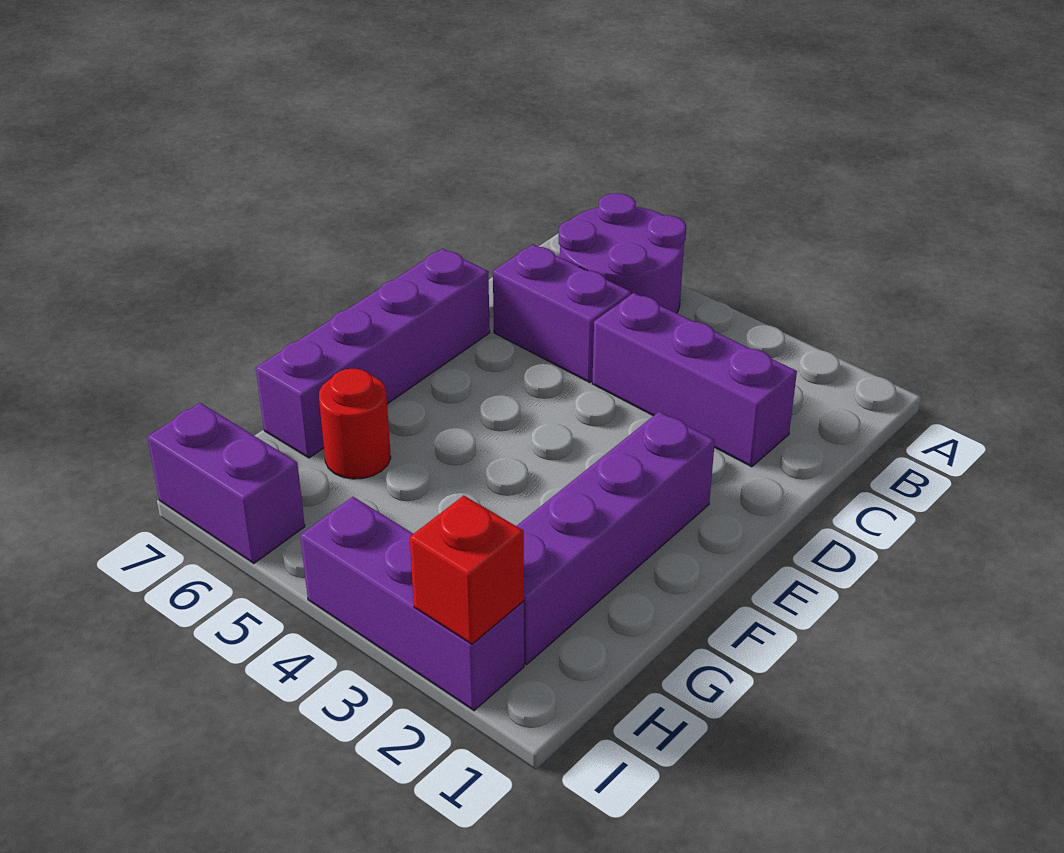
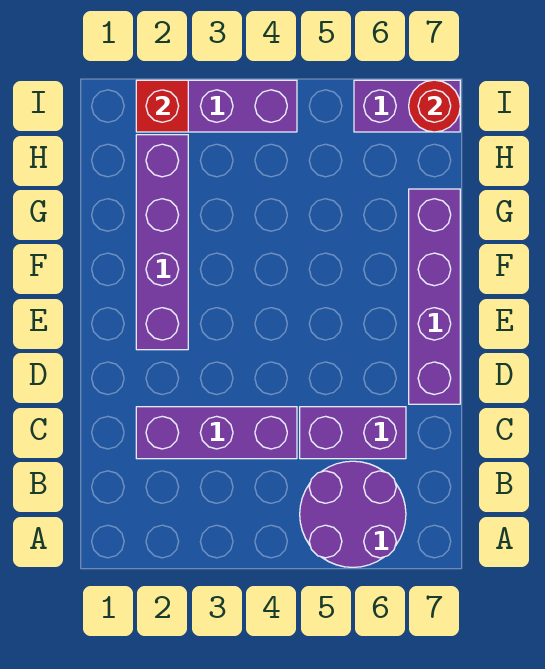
red 1x1 round brick [319,368,391,479] -> red 1x1 round brick moved to [409,80,460,132]

